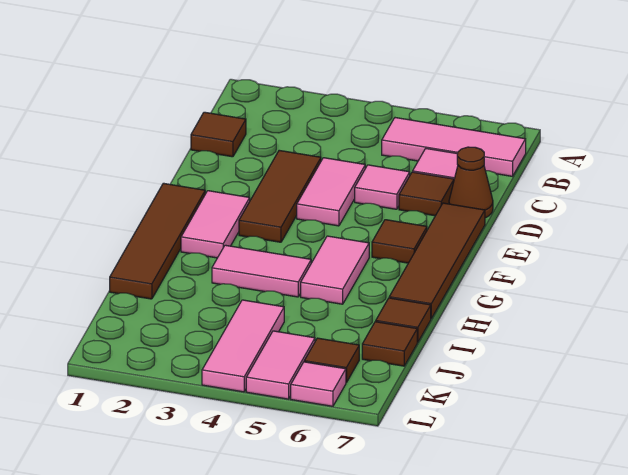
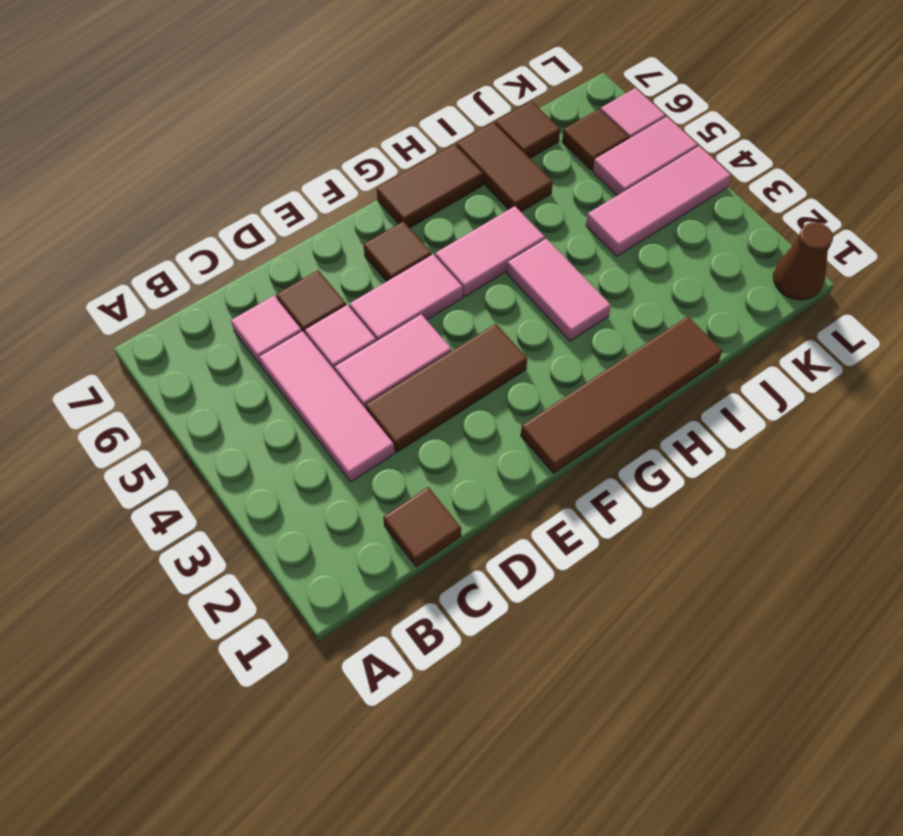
pink 1x3 tile [382,118,526,176] -> pink 1x3 tile moved to [259,331,395,482]
brown 1x1 cone [449,147,493,218] -> brown 1x1 cone moved to [773,223,833,300]
brown 1x4 tile [389,203,485,318] -> brown 1x2 tile [377,145,483,228]
pink 1x2 tile [181,191,250,258] -> pink 1x2 tile moved to [350,254,463,341]
brown 1x1 tile [376,298,431,342] -> brown 1x2 tile [457,123,553,212]

